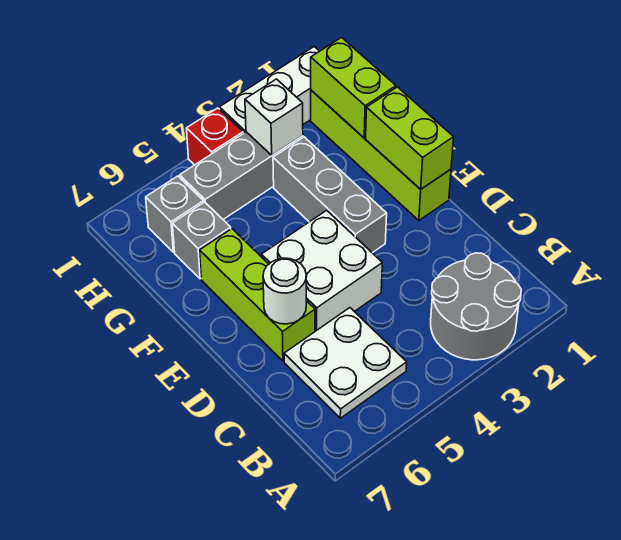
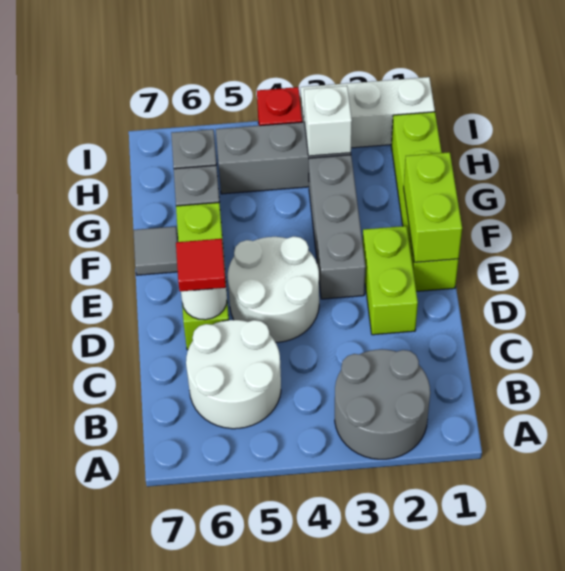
white 2x2 plate [284,308,407,418] -> white 2x2 round brick [186,320,281,429]
white 2x2 brick [261,210,382,331] -> white 2x2 round brick [228,236,319,342]
none -> red 1x1 tile [176,239,226,291]
none -> grey 1x1 tile [133,226,178,275]
lime 1x2 brick [311,38,396,138] -> lime 1x2 brick moved to [363,226,418,335]

